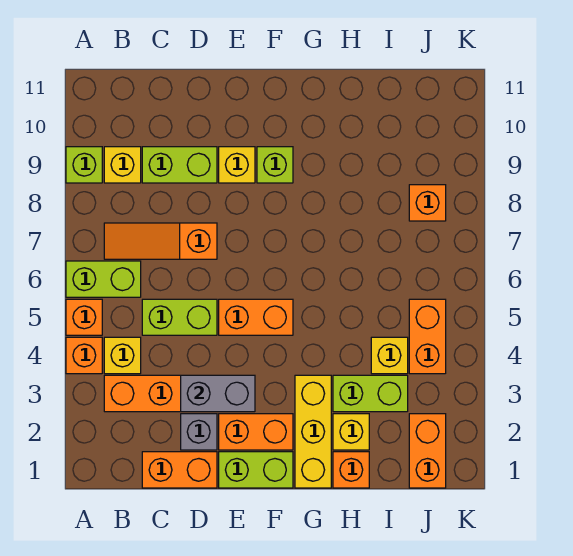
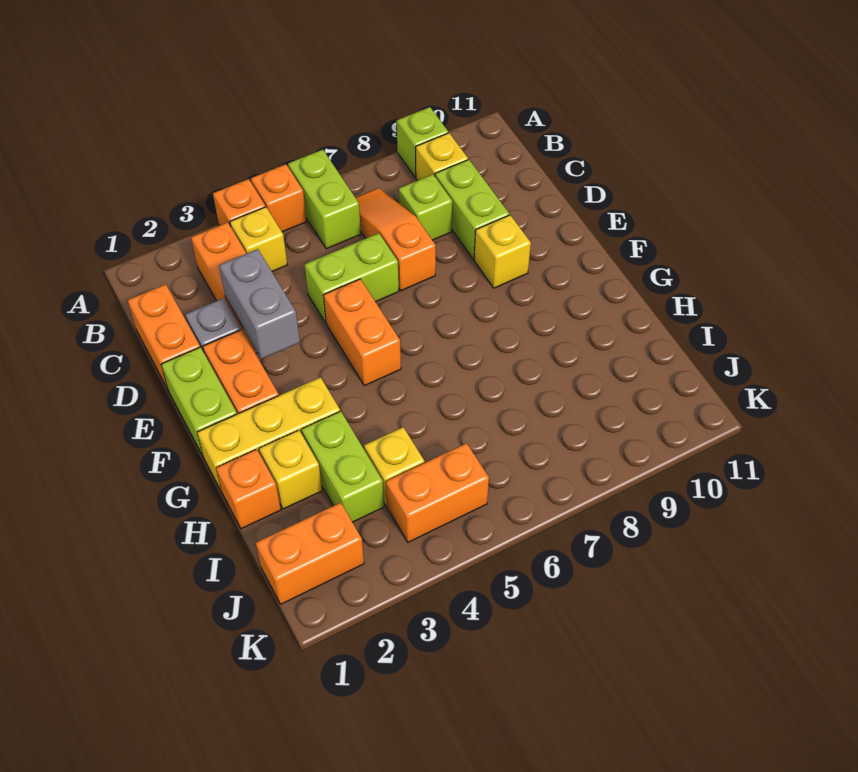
lime 1x2 brick [142,299,217,335] -> lime 1x2 brick turned to [304,233,399,323]
lime 1x1 brick [257,147,293,183] -> lime 1x1 brick moved to [399,174,452,240]
orange 1x1 brick [409,185,446,221] -> none

